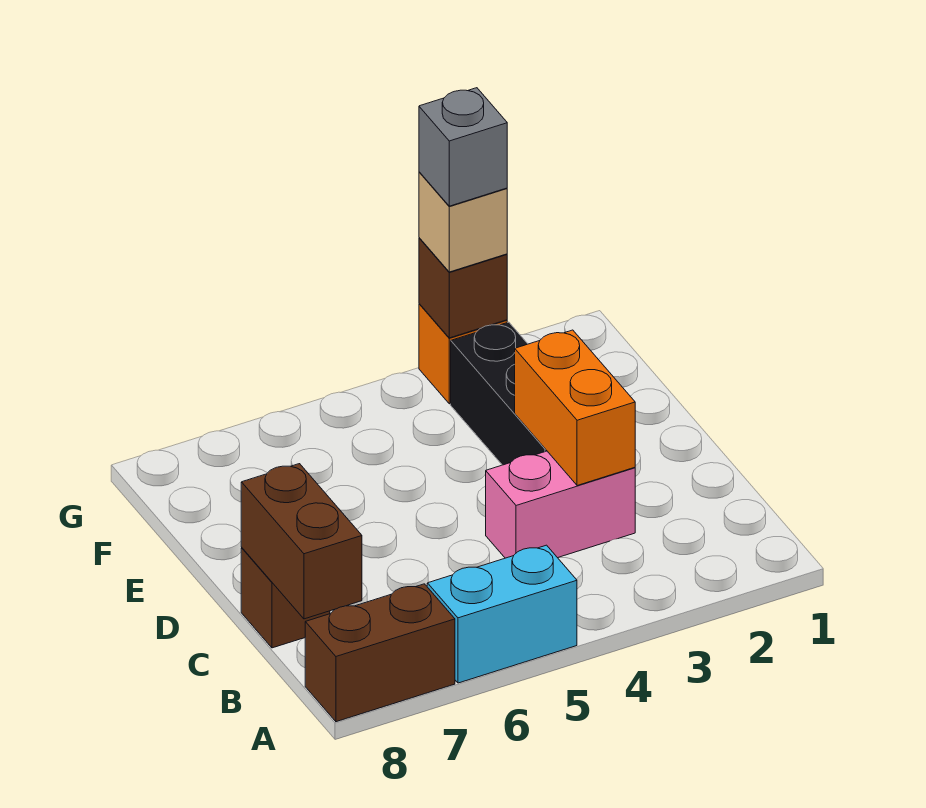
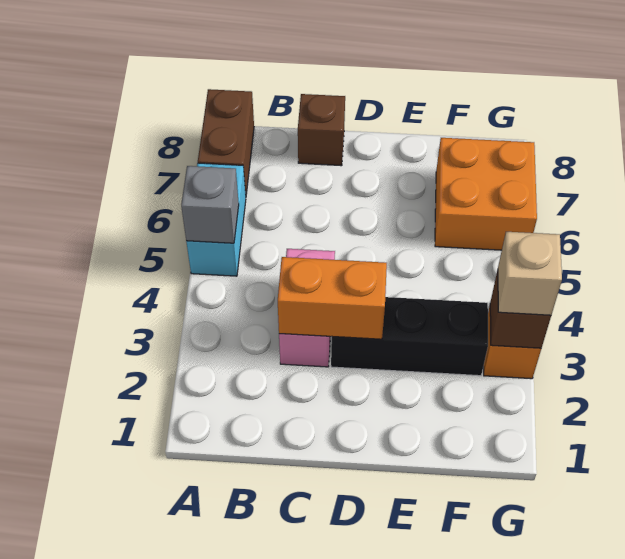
brown 1x2 brick [241,464,362,619] -> none
none -> orange 2x2 brick [435,138,537,250]
grey 1x1 brick [419,88,507,206] -> grey 1x1 brick moved to [181,166,239,243]

